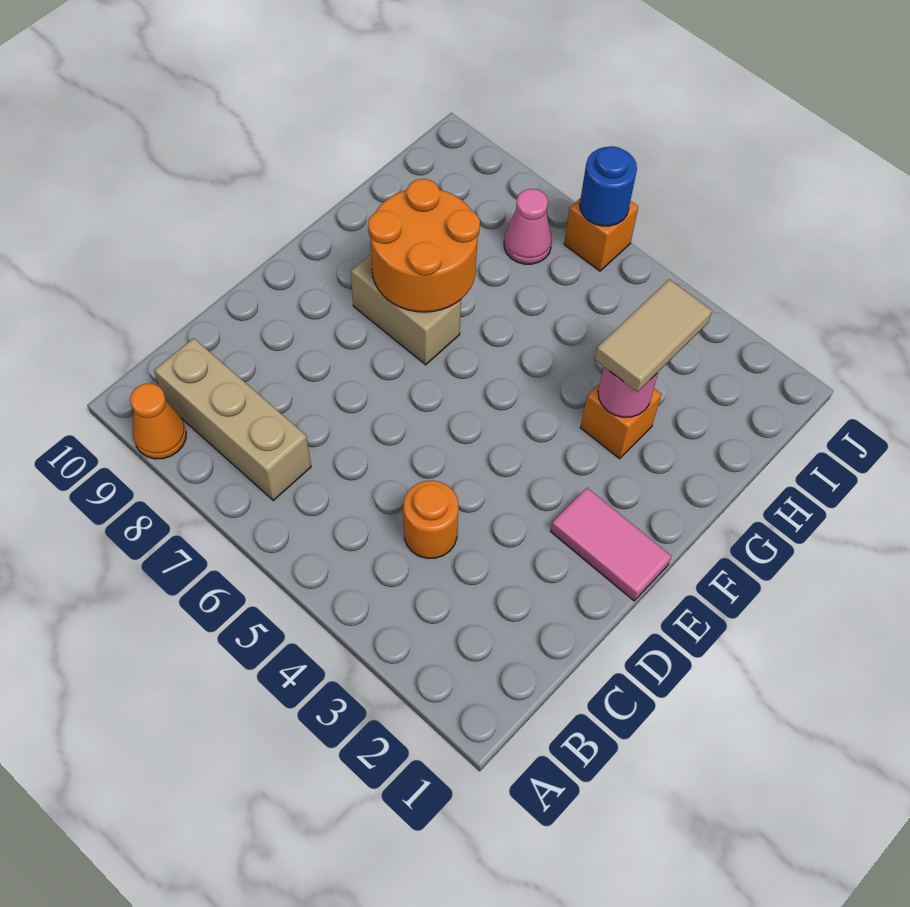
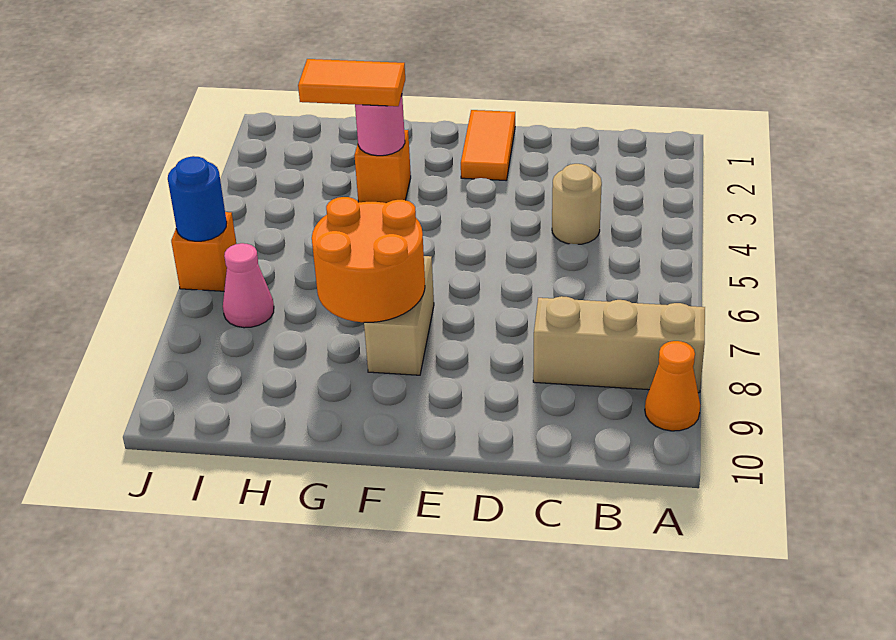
tan 1x3 brick [154,338,311,500] -> tan 1x3 brick turned to [533,296,705,393]
orange 1x1 round brick [404,481,459,558] -> tan 1x1 round brick [552,164,602,244]
pink 1x2 tile [551,488,671,601] -> orange 1x2 tile [461,110,515,180]
tan 1x2 tile [595,279,712,392] -> orange 1x2 tile [298,59,405,106]

